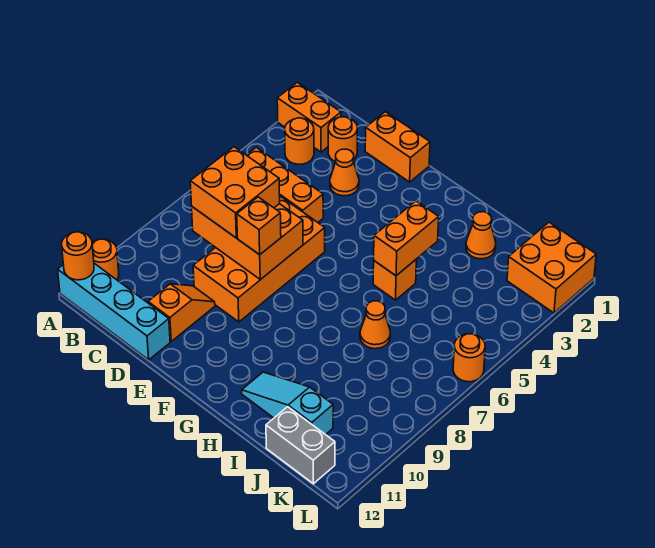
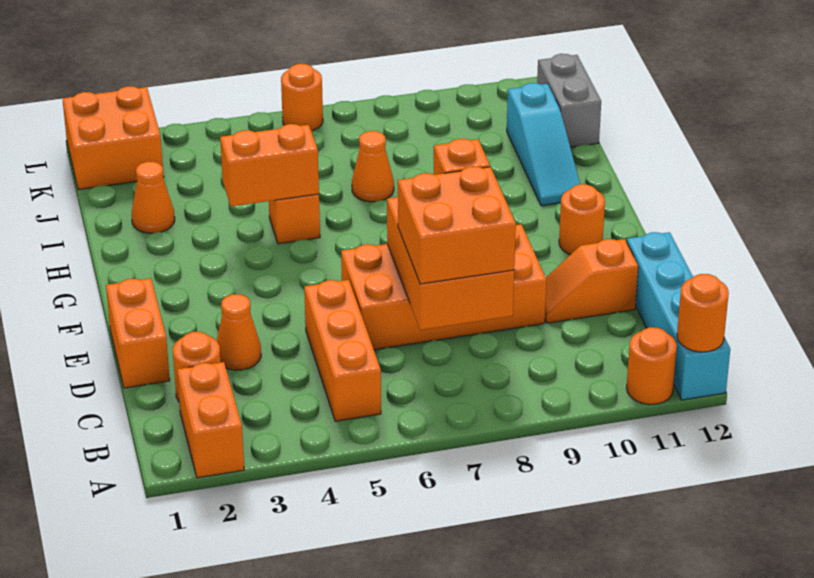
orange 1x1 round brick [285,118,314,164] -> orange 1x1 round brick moved to [559,184,605,255]

